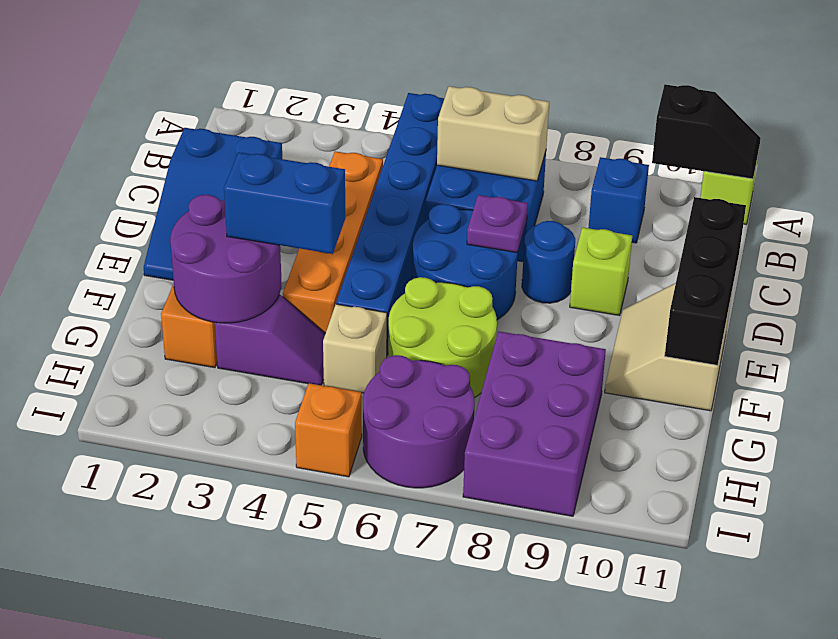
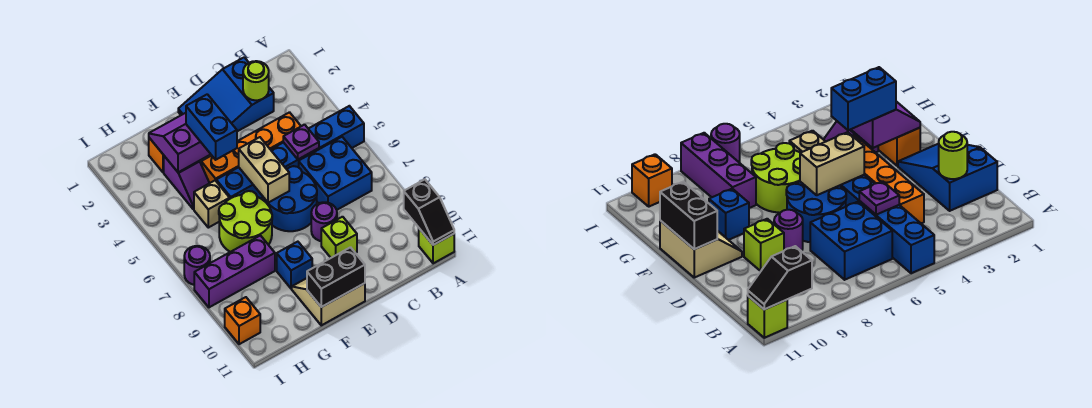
tan 1x2 brick [437,86,549,181] -> tan 1x2 brick moved to [239,137,289,203]
blue 1x1 brick [588,157,649,243] -> blue 1x1 brick moved to [277,242,312,289]
none -> lime 1x1 round brick [243,61,269,100]
purple 1x1 plate [467,195,528,252] -> purple 1x1 plate moved to [283,125,319,159]
blue 1x1 round brick [522,221,575,303] -> purple 1x1 round brick [311,202,337,241]
black 1x3 brick [665,197,746,365] -> black 1x2 brick [307,247,365,307]
purple 2x2 round brick [170,195,281,323] -> purple 2x2 slope [149,113,211,172]
purple 2x3 brick [463,331,606,516] -> purple 1x3 brick [194,236,275,307]
purple 2x2 round brick [363,355,475,488] -> purple 1x1 round brick [184,246,210,285]
orange 1x1 brick [295,383,362,477] -> orange 1x1 brick moved to [225,297,260,344]

